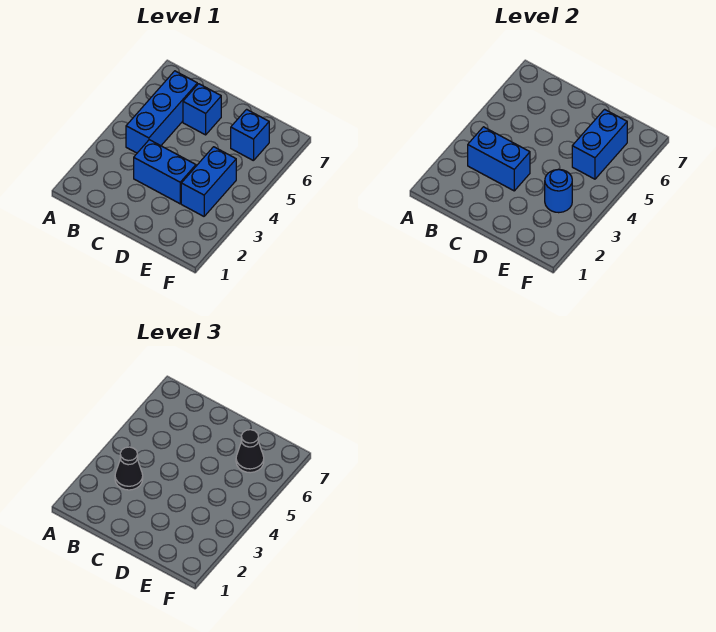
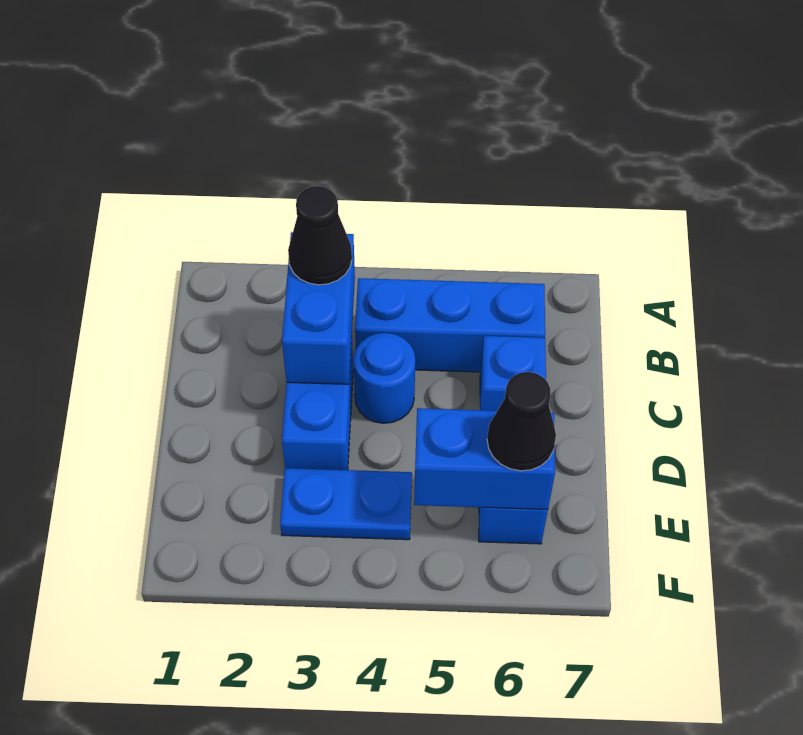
blue 1x2 brick [181,147,236,216] -> blue 1x2 plate [280,468,412,540]
blue 1x1 round brick [545,169,572,213] -> blue 1x1 round brick moved to [354,333,415,423]

